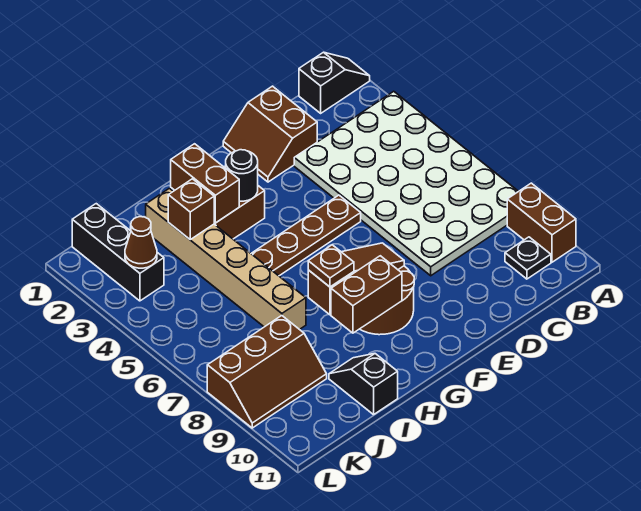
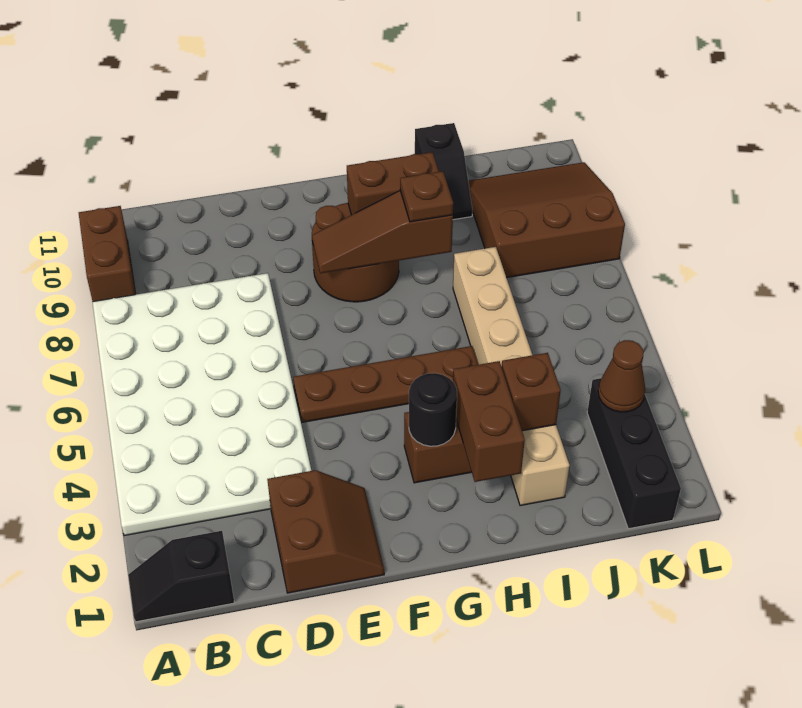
black 1x1 plate [505,237,551,279] -> none
brown 2x3 slope [207,316,327,428] -> brown 3x3 slope [468,162,625,278]

